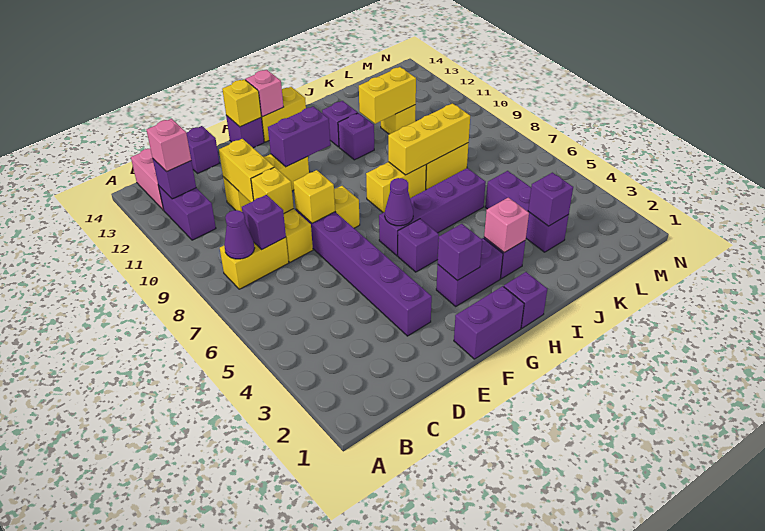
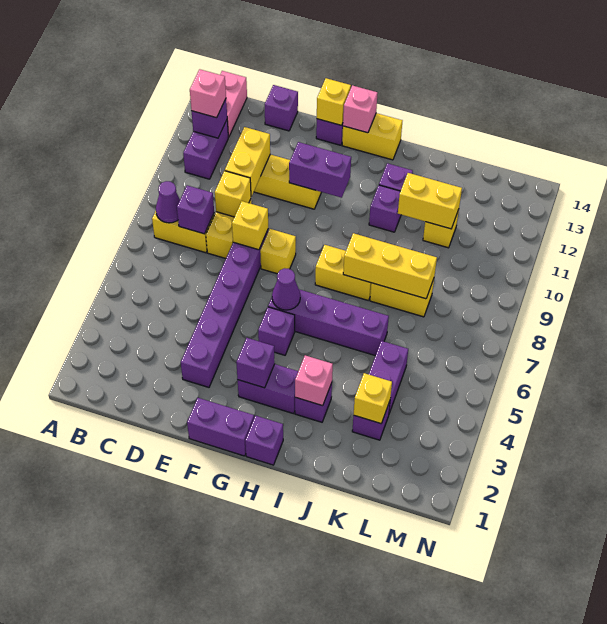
purple 1x1 brick [528,173,573,226] -> yellow 1x1 brick [354,373,392,424]

